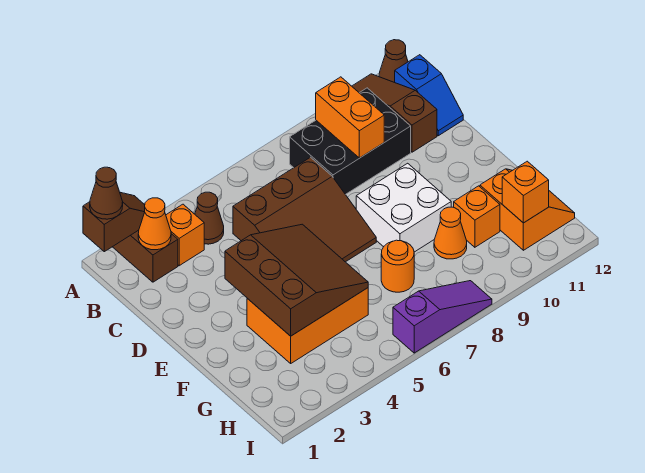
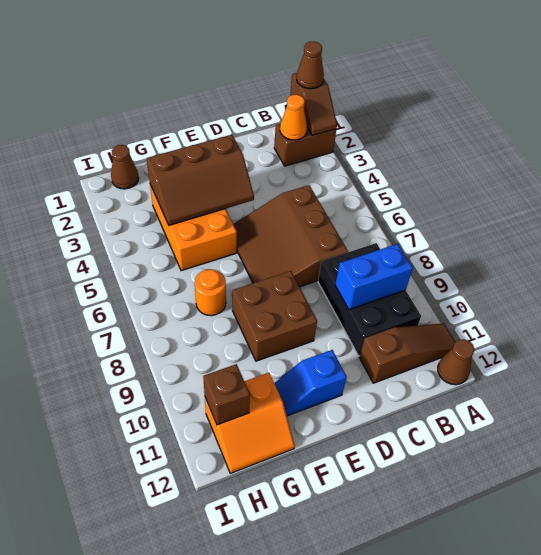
orange 1x1 brick [166,204,204,266] -> none
brown 1x1 cone [195,192,224,244] -> brown 1x1 cone moved to [111,145,139,189]
orange 1x2 brick [316,77,384,158] -> blue 1x2 brick [335,244,413,310]
blue 1x2 slope [395,55,463,136] -> blue 1x2 slope moved to [274,350,347,416]
brown 3x3 slope [225,224,368,336] -> brown 2x3 slope [147,135,254,225]
white 2x2 brick [356,163,451,252] -> brown 2x2 brick [232,271,317,361]
orange 1x1 cone [434,207,467,259] -> none
orange 1x1 brick [454,186,500,247] -> none
orange 1x1 brick [502,161,549,223] -> brown 1x1 brick [203,364,250,425]
purple 1x3 slope [393,281,492,353] -> none

